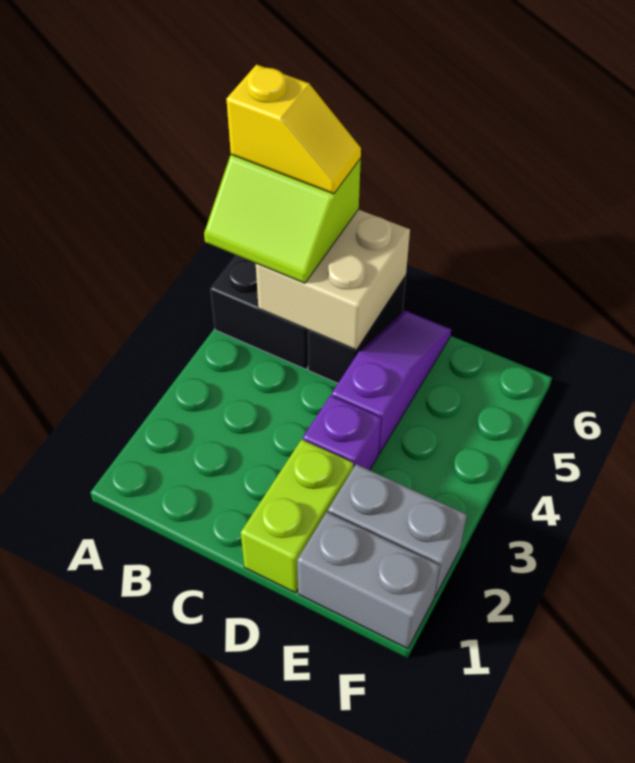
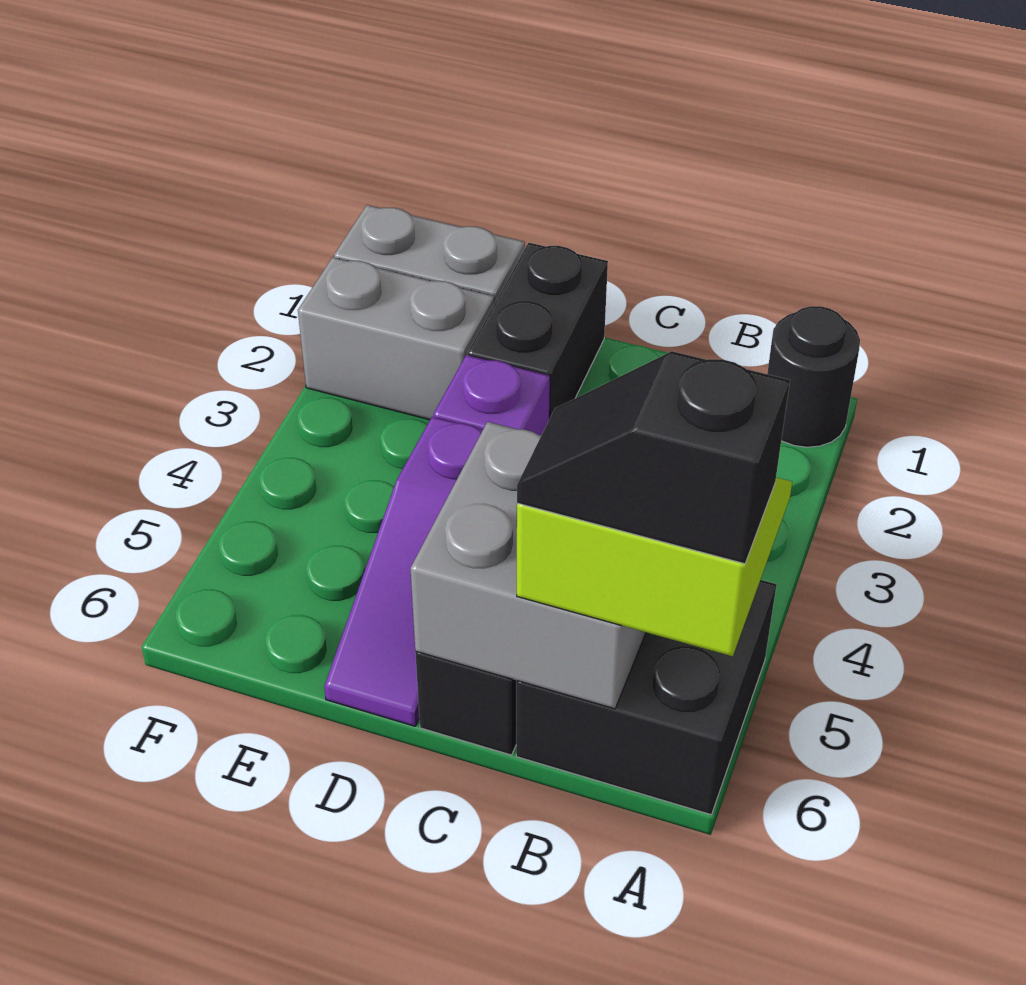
none -> black 1x1 round brick [767,306,860,447]
yellow 1x2 slope [226,64,361,194] -> black 1x2 slope [517,351,790,564]
tan 2x2 brick [256,209,410,350] -> grey 2x2 brick [410,422,646,709]
lime 1x2 brick [241,439,353,593] -> black 1x2 brick [468,243,608,419]

